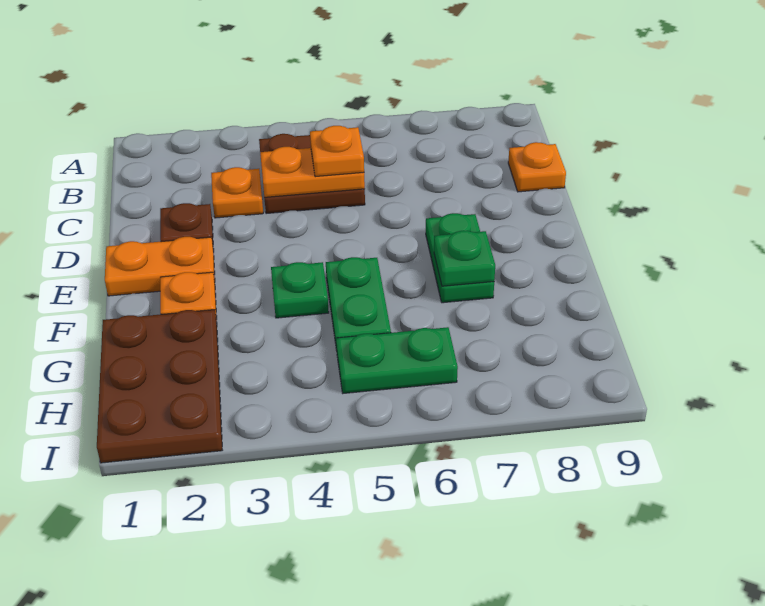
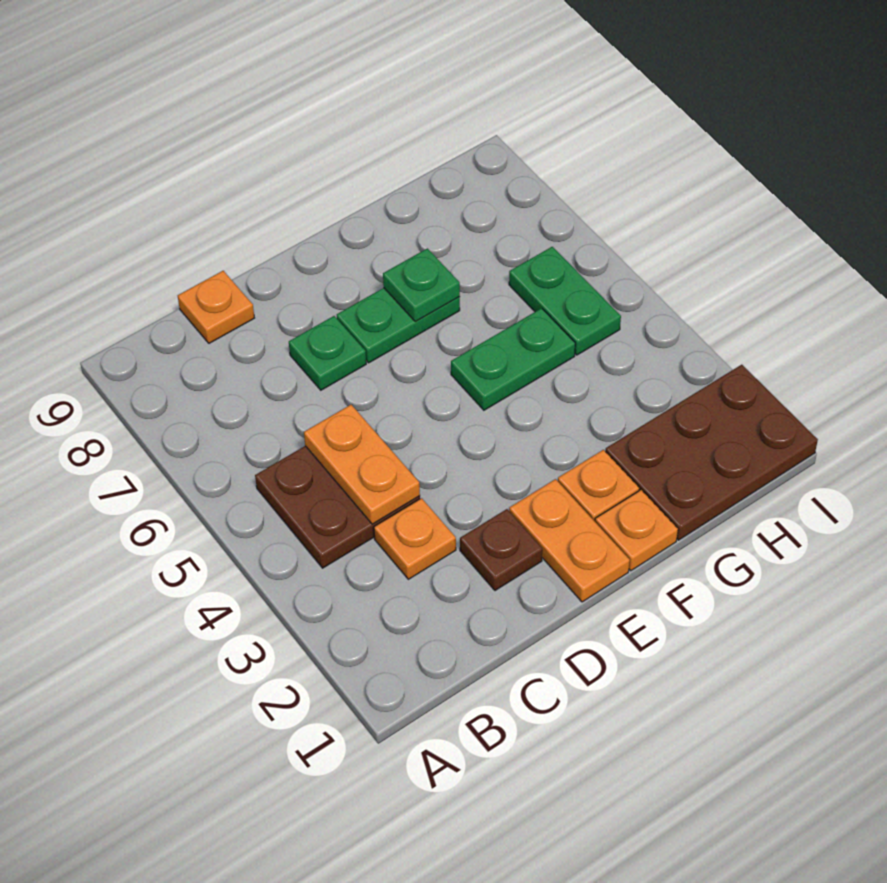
orange 1x1 plate [310,126,364,177] -> orange 1x1 plate moved to [595,490,678,571]
green 1x1 plate [271,262,329,318] -> green 1x1 plate moved to [289,316,366,390]

